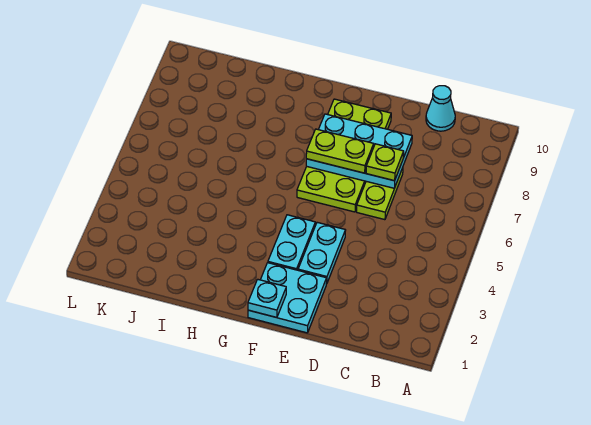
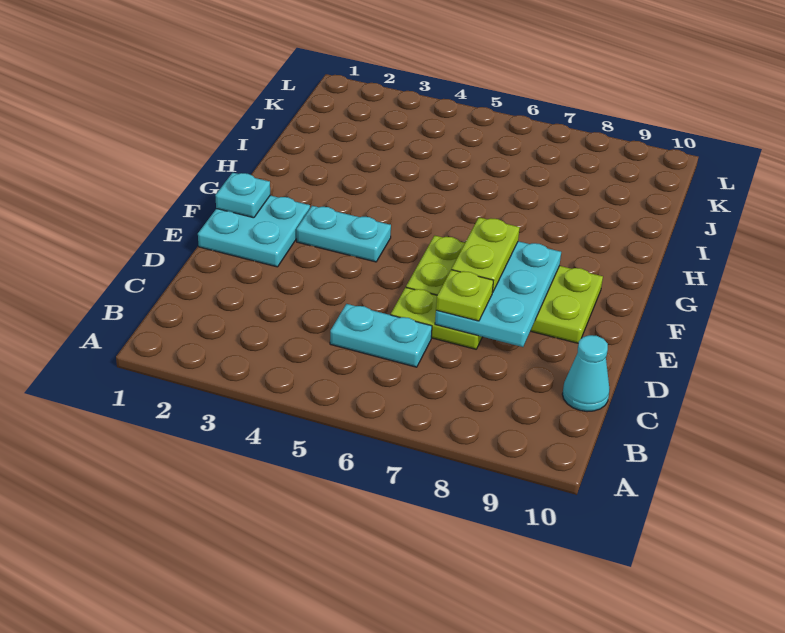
cyan 1x2 plate [298,222,346,284] -> cyan 1x2 plate moved to [330,304,432,367]

